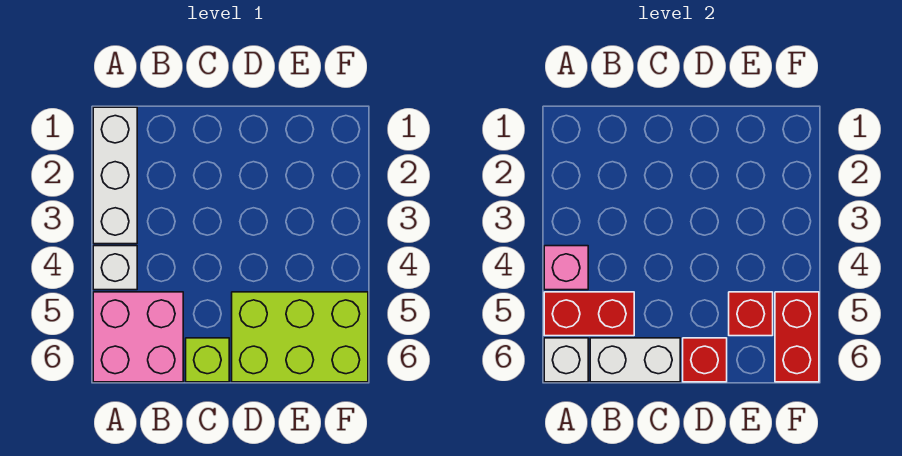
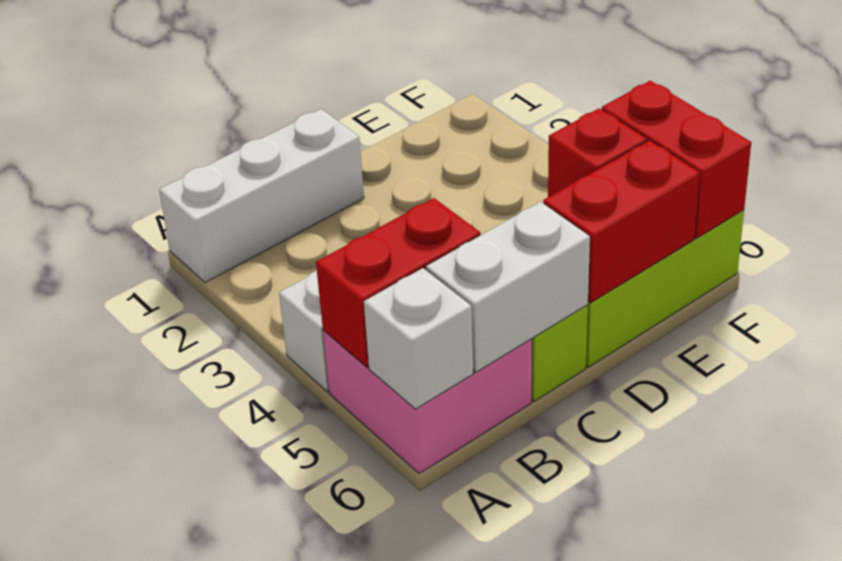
white 1x3 brick [93,107,137,244] -> white 1x3 brick turned to [159,109,364,282]
pink 1x1 brick [544,246,588,290] -> none
red 1x1 brick [683,338,727,382] -> red 1x2 brick [543,140,700,303]

